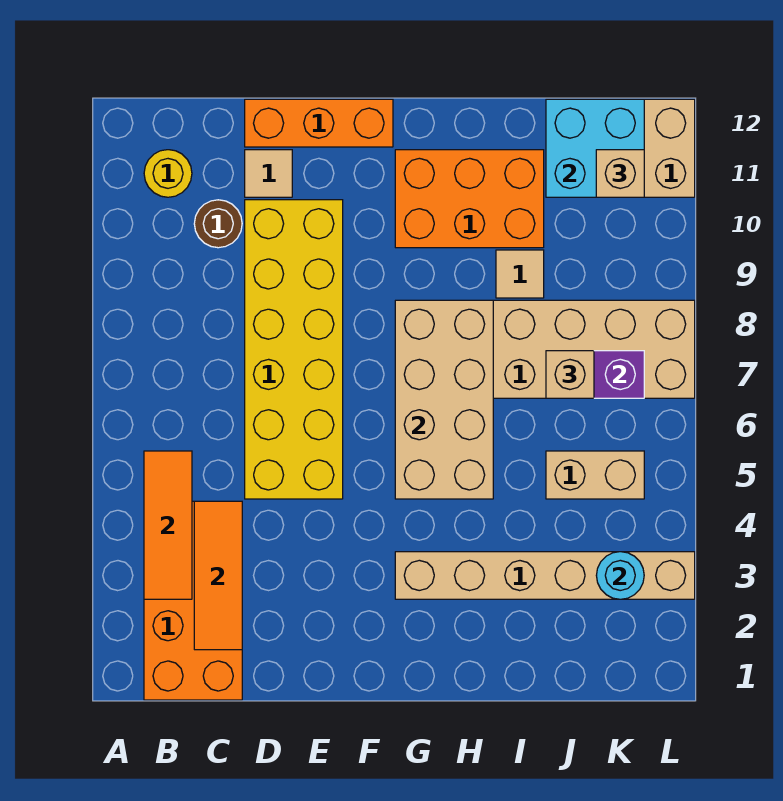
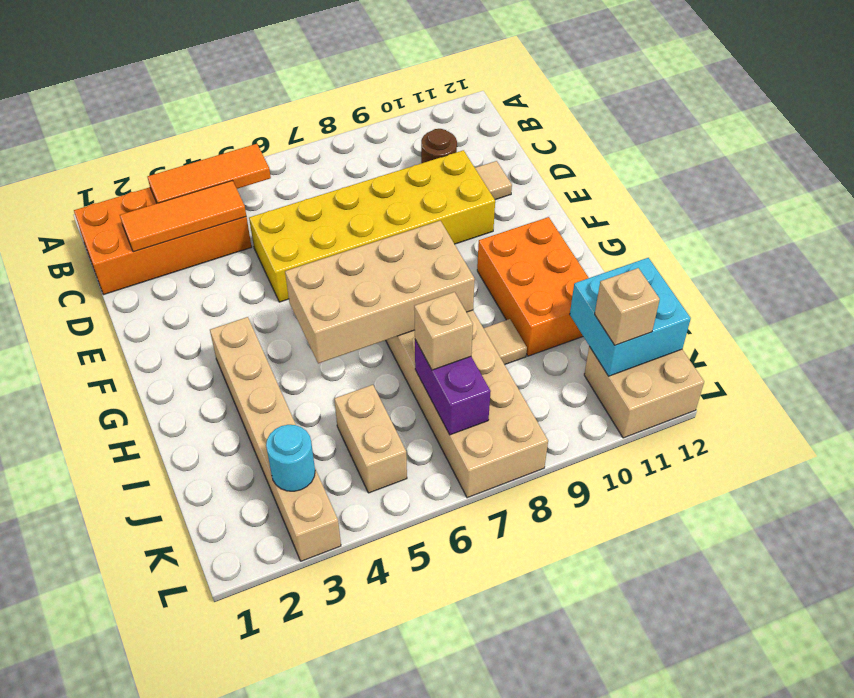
yellow 1x1 round brick [144,150,192,197] -> none
orange 1x3 brick [245,99,393,147] -> none

